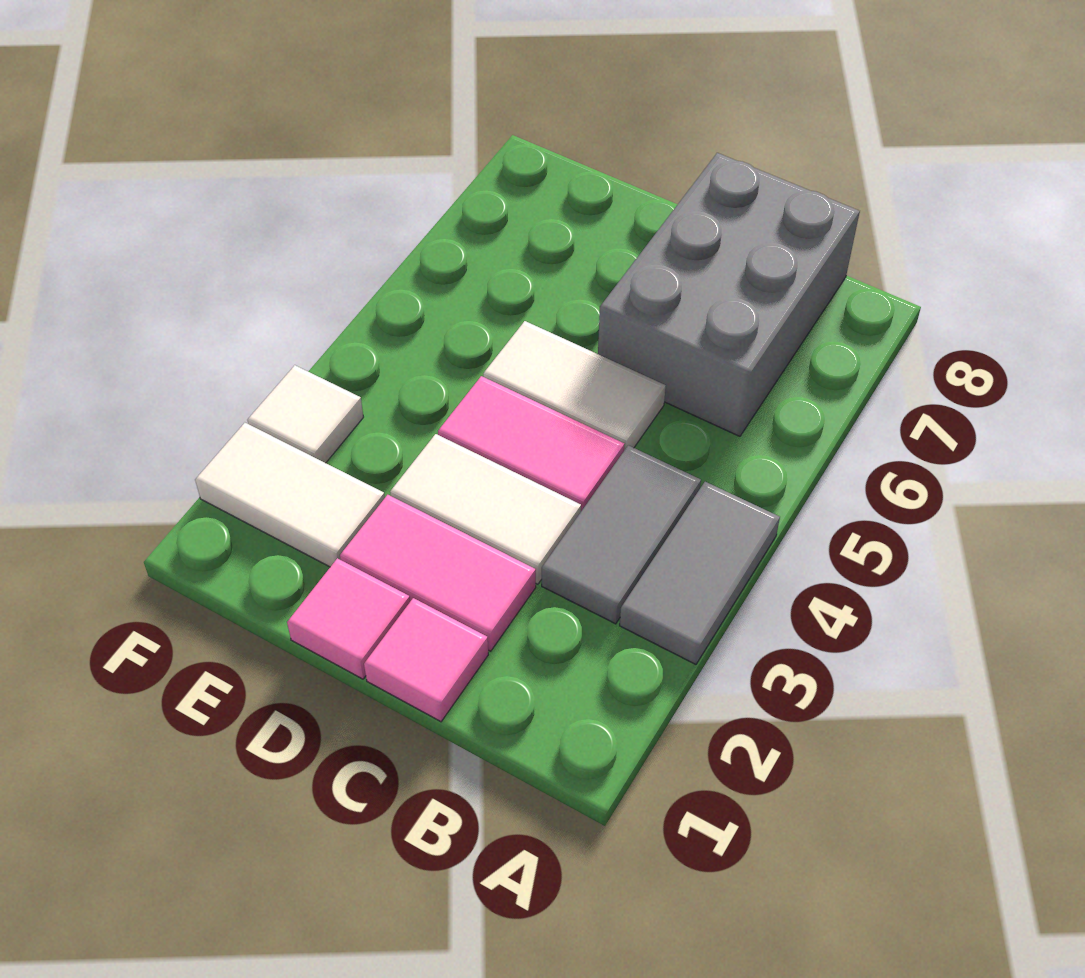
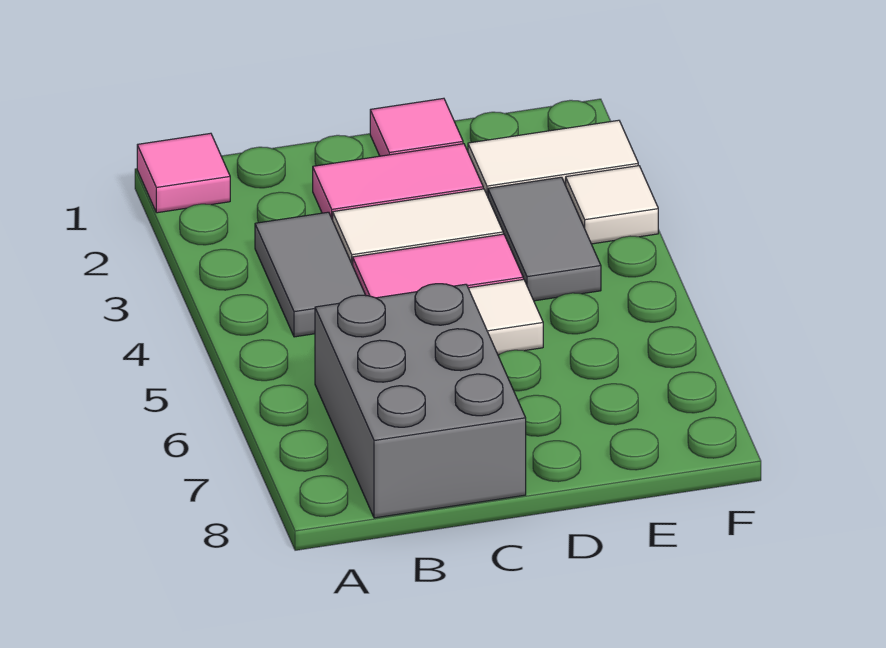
grey 1x2 tile [620,482,780,664] -> grey 1x2 tile moved to [488,177,601,301]
pink 1x1 tile [364,598,488,722] -> pink 1x1 tile moved to [137,133,230,213]

